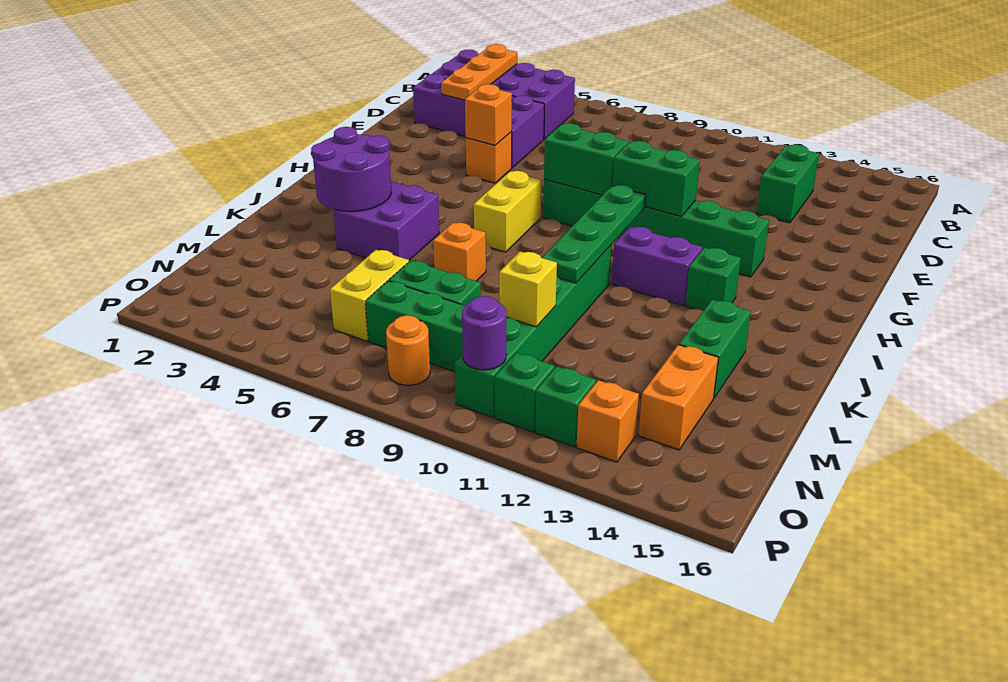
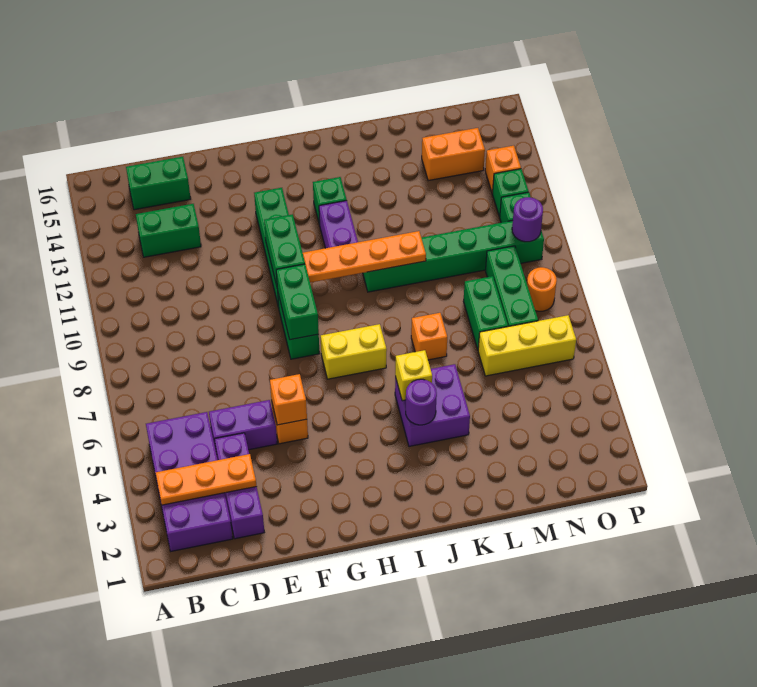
green 1x4 plate [542,185,646,283] -> orange 1x4 plate [303,231,426,283]
purple 2x2 round brick [311,127,391,212] -> purple 1x1 round brick [406,379,437,425]
green 1x2 brick [679,300,751,398] -> green 1x2 brick moved to [126,157,191,210]
yellow 1x2 brick [330,250,409,341] -> yellow 1x3 brick [478,315,576,376]
yellow 1x1 brick [499,252,557,327] -> yellow 1x1 brick moved to [395,350,432,401]

